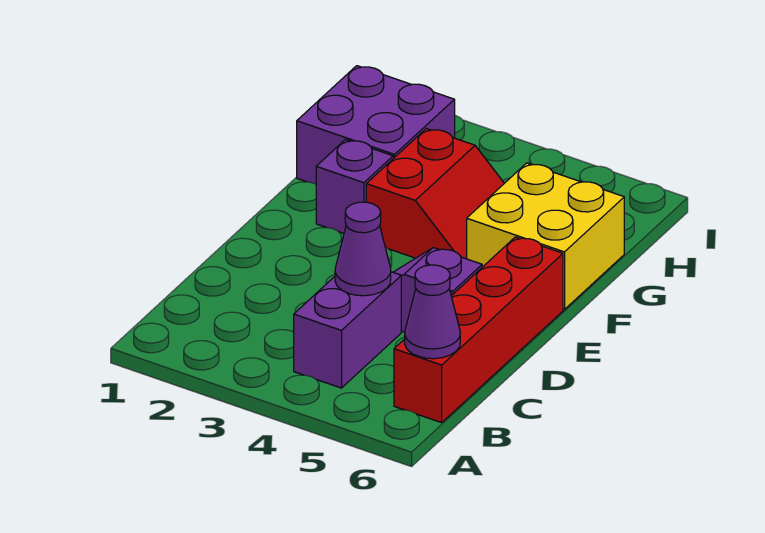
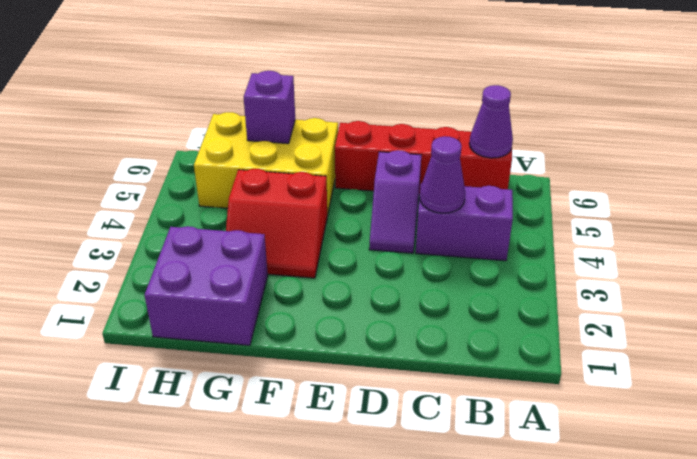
purple 1x1 brick [316,140,393,233] -> purple 1x1 brick moved to [244,71,295,144]
red 2x2 slope [366,128,504,259] -> red 2x2 slope turned to [226,169,327,278]
yellow 2x2 brick [467,163,624,310] -> yellow 2x3 brick [194,112,338,216]

